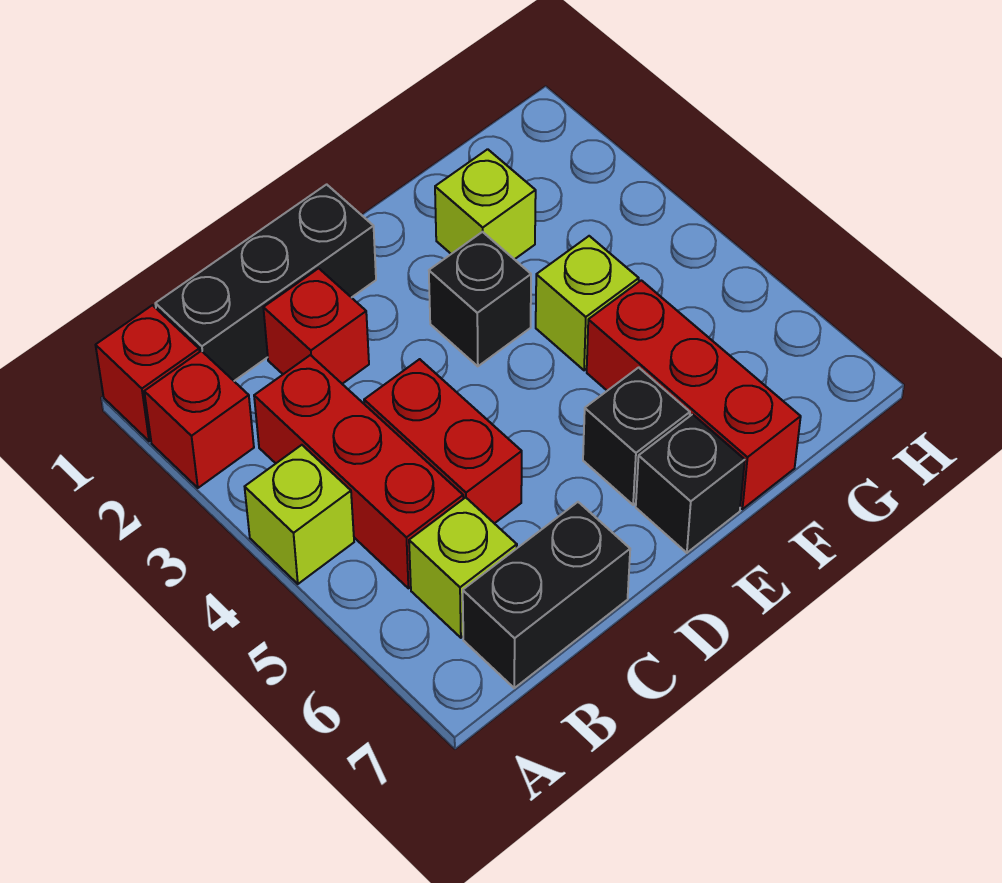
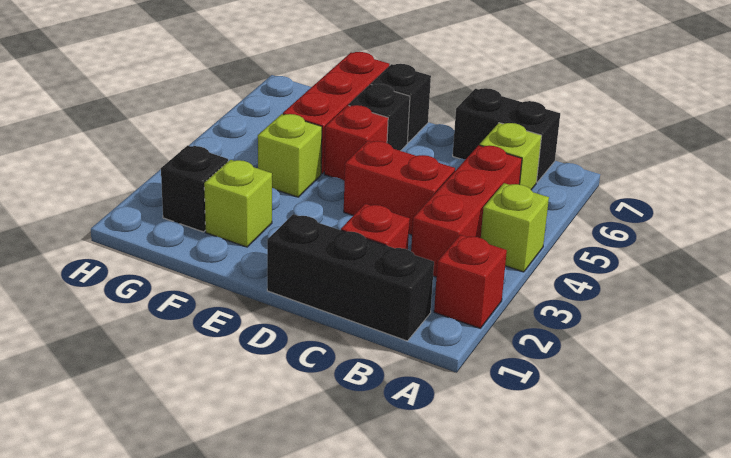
red 1x1 brick [96,305,199,441] -> red 1x1 brick moved to [324,105,388,181]
red 1x2 brick [364,359,522,523] -> red 1x2 brick turned to [344,141,455,235]
black 1x1 brick [429,232,531,366] -> black 1x1 brick moved to [161,146,228,232]

